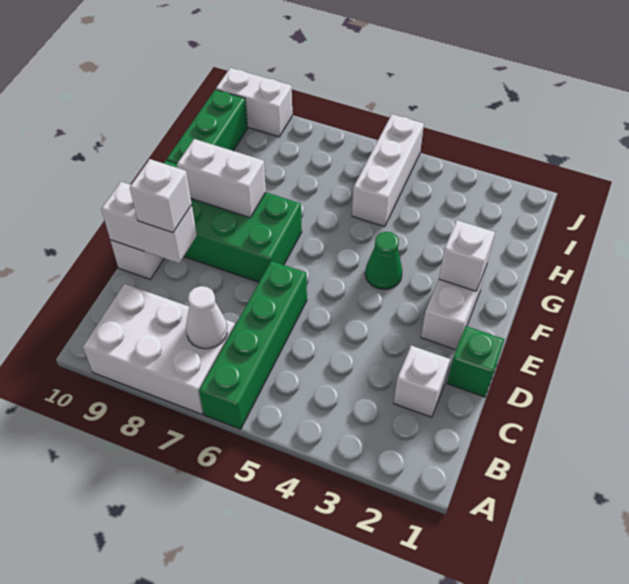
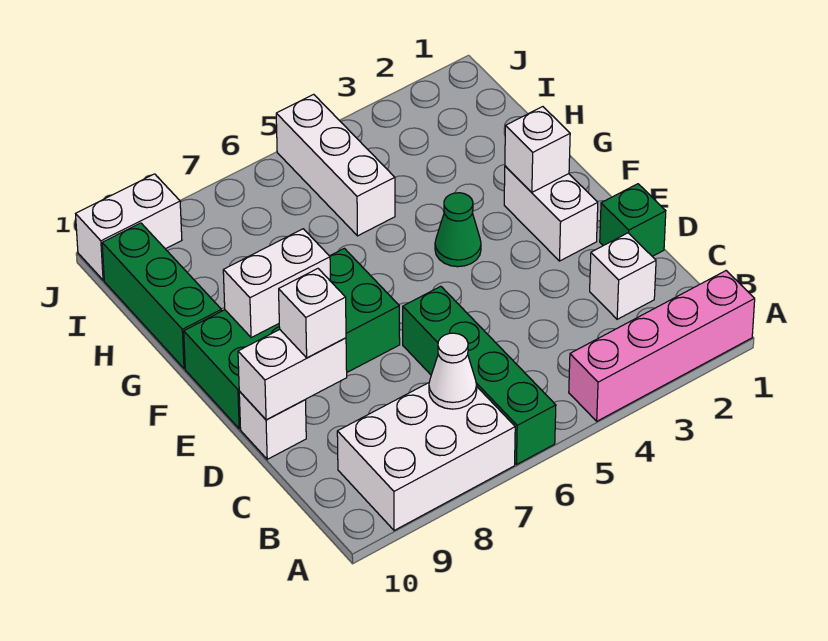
none -> pink 1x4 brick [569,271,755,421]

